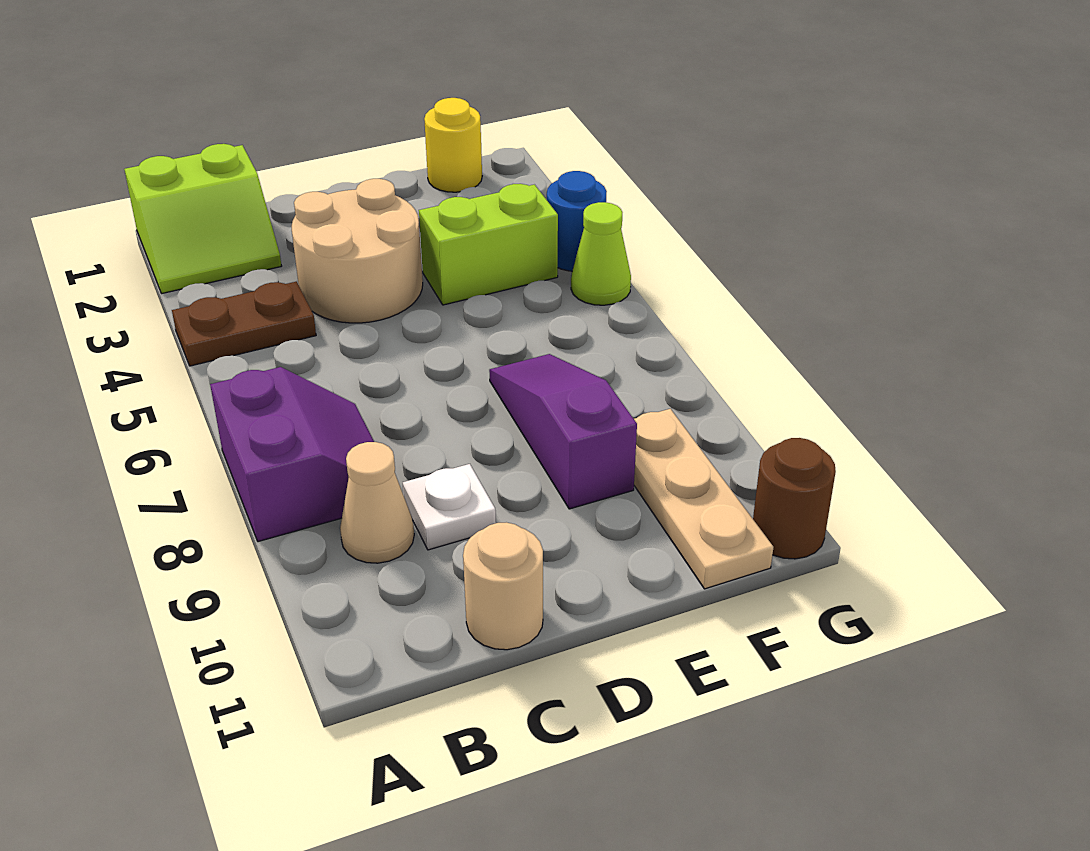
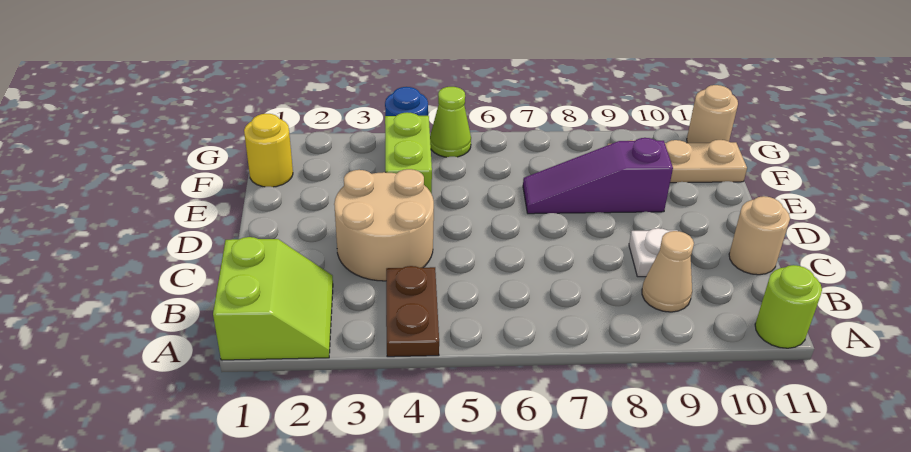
purple 2x2 slope [210,367,374,542] -> none
none -> lime 1x1 round brick [755,265,822,348]
brown 1x1 round brick [753,438,836,559] -> tan 1x1 round brick [687,85,738,143]

